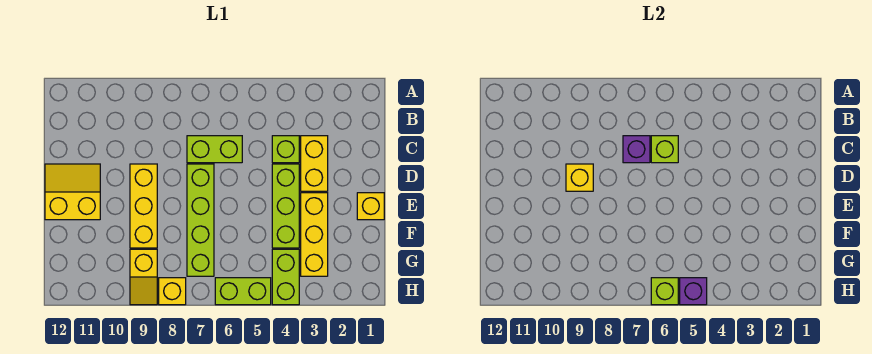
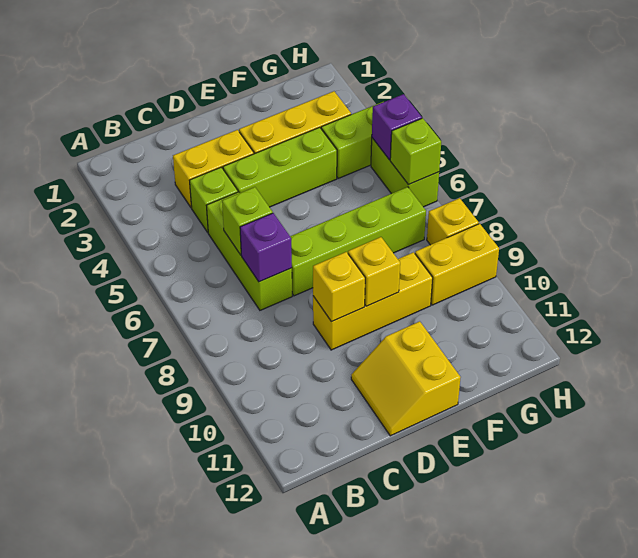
lime 1x2 brick [187,136,242,163] -> lime 1x3 brick [207,192,292,310]
yellow 1x1 brick [357,193,384,220] -> yellow 1x1 brick moved to [348,237,400,306]
yellow 1x2 slope [130,249,157,305] -> yellow 1x2 brick [415,224,499,305]

